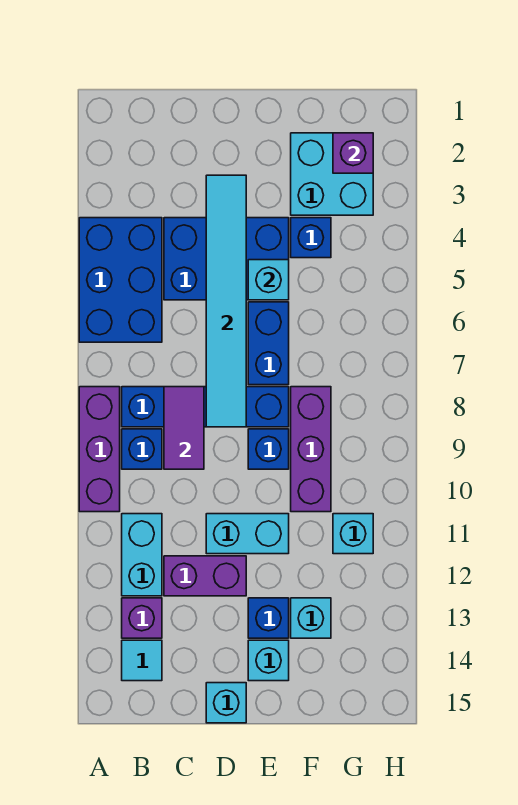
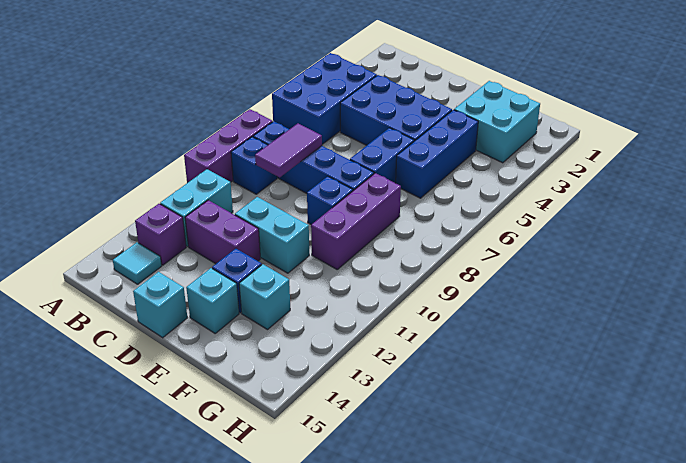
cyan 1x6 tile [206,175,246,427] -> none
cyan 1x1 brick [248,260,289,300] -> none
blue 1x1 brick [291,218,331,258] -> blue 1x3 brick [396,110,478,198]
purple 1x1 brick [333,133,373,173] -> none
cyan 1x1 brick [333,514,373,554] -> none

